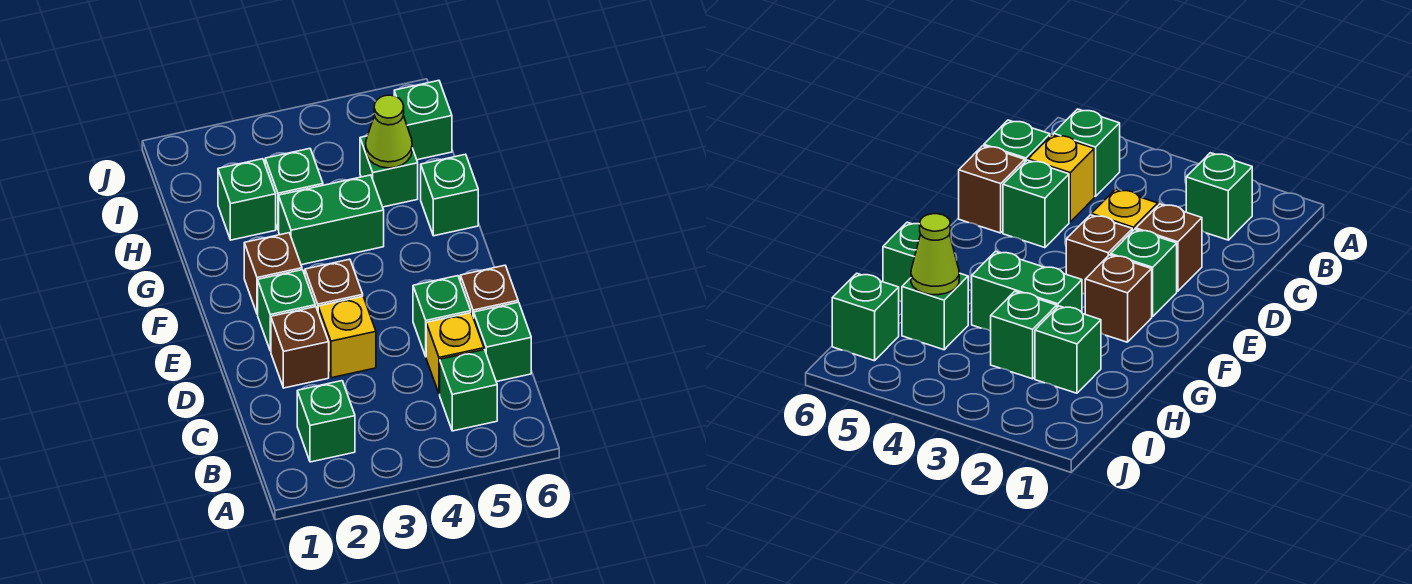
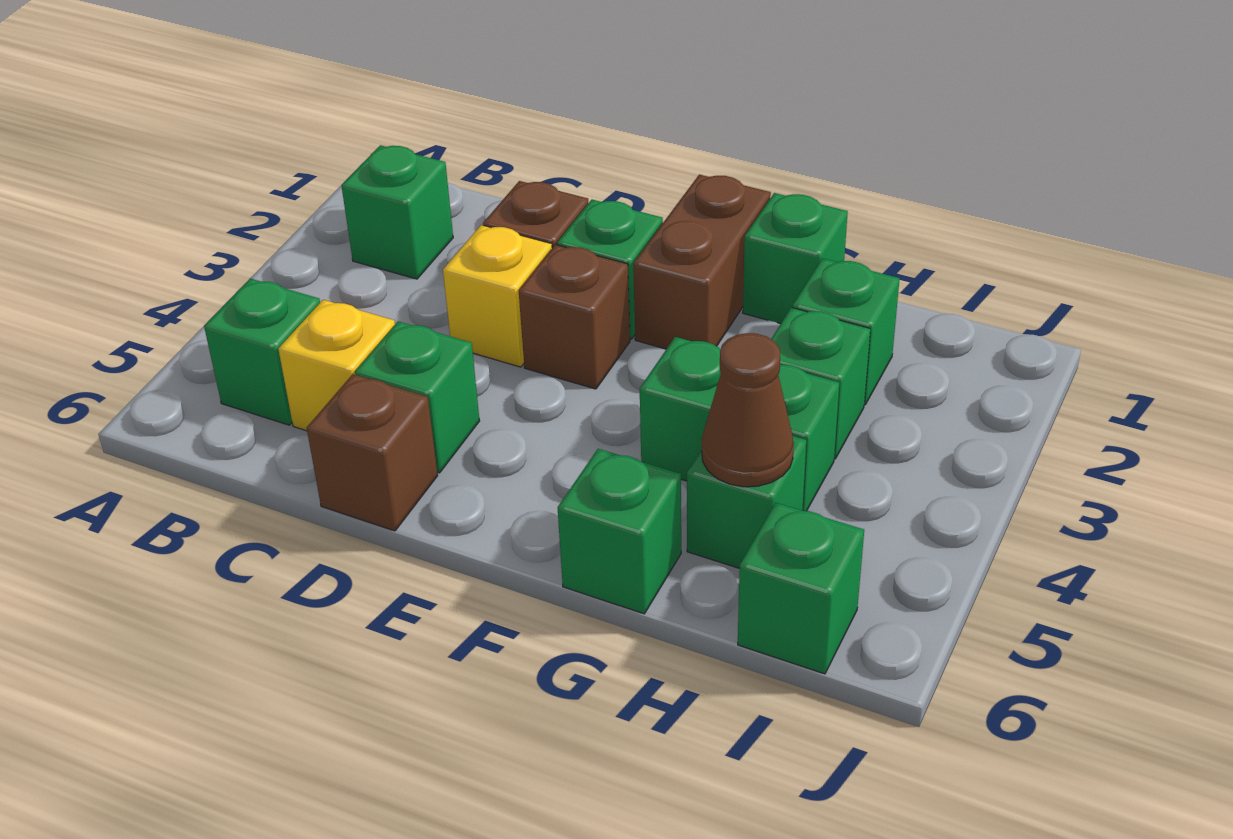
green 1x1 brick [474,302,531,382] -> green 1x1 brick moved to [743,193,848,324]
brown 1x1 brick [244,233,302,314] -> brown 1x2 brick [633,175,771,349]
green 1x2 brick [279,175,384,265] -> green 1x2 brick turned to [640,337,839,511]
lime 1x1 cone [366,95,412,168] -> brown 1x1 cone [702,333,794,487]

